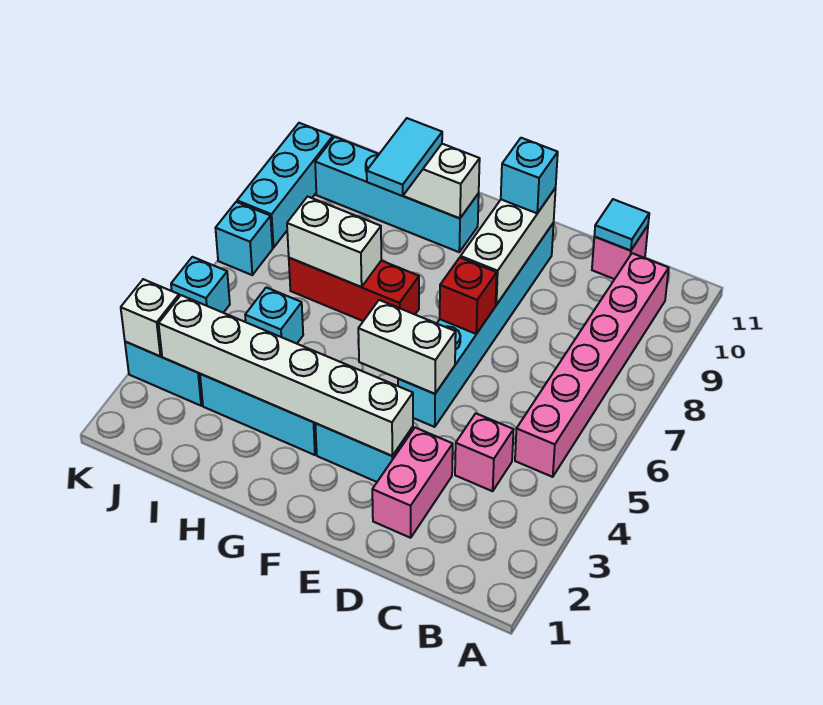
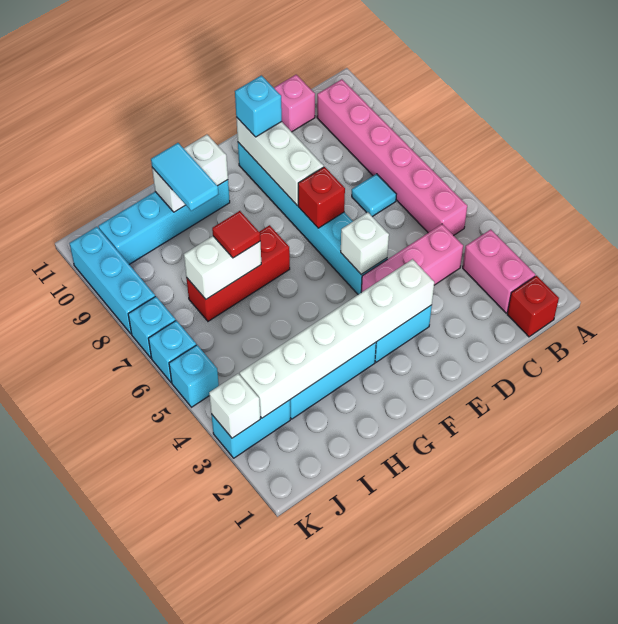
none -> red 1x1 brick [507,276,559,337]
pink 1x1 brick [455,413,514,491] -> pink 1x3 brick [361,224,463,292]
cyan 1x1 tile [594,199,649,250] -> cyan 1x1 tile moved to [352,174,396,217]
pink 1x2 brick [372,428,453,538] -> pink 1x2 brick moved to [463,229,535,313]
white 1x2 brick [358,300,456,394] -> white 1x1 brick [341,212,389,274]
none -> red 1x1 tile [212,211,260,258]
cyan 1x1 brick [245,287,303,344] -> cyan 1x1 brick moved to [148,320,196,382]

